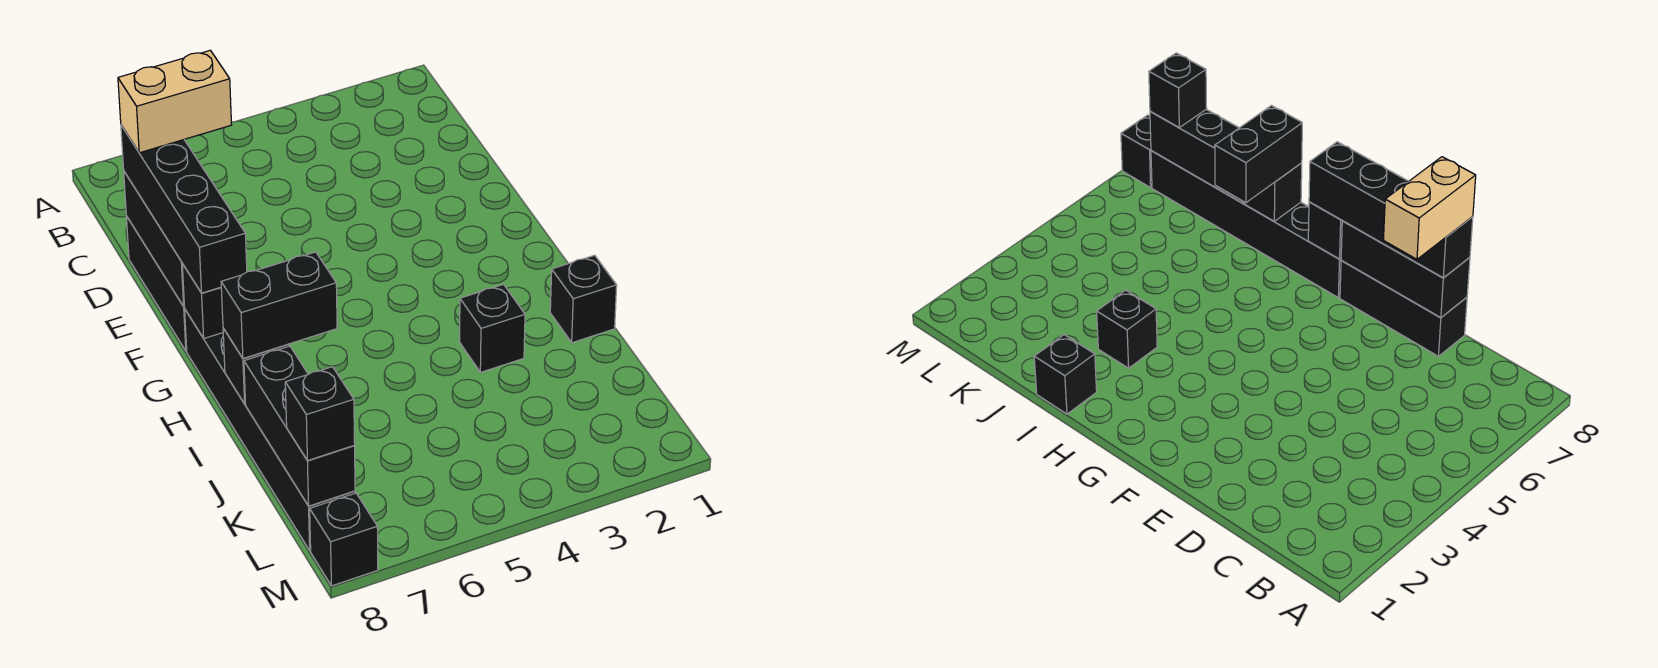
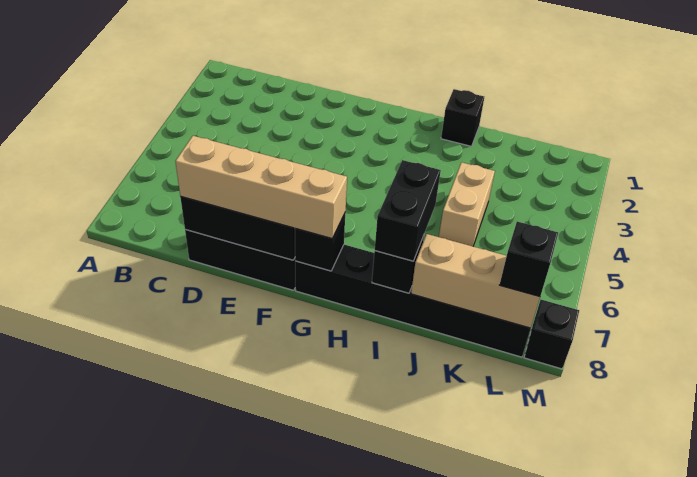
tan 1x2 brick [118,50,232,153] -> tan 1x2 brick moved to [439,162,495,246]
black 1x4 brick [121,125,247,293] -> tan 1x4 brick [175,136,347,239]
black 1x1 brick [460,284,525,372] -> none
black 1x3 brick [244,346,355,506] -> tan 1x3 brick [411,234,540,328]

